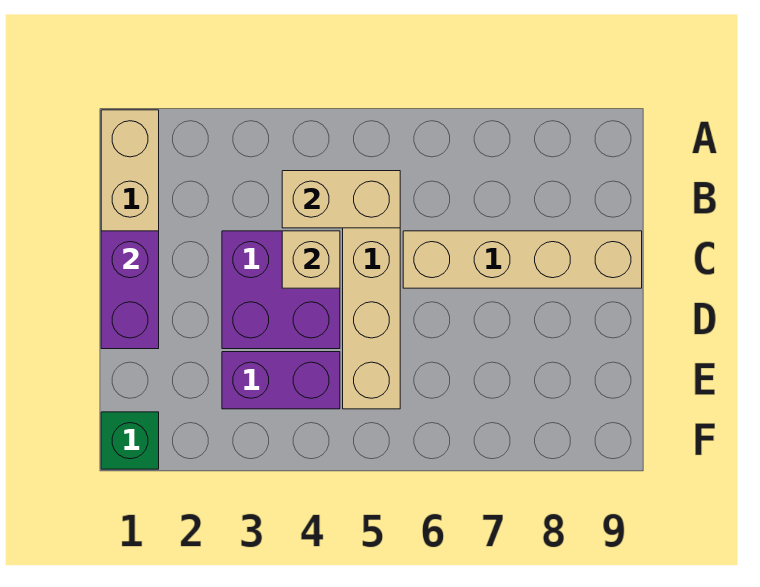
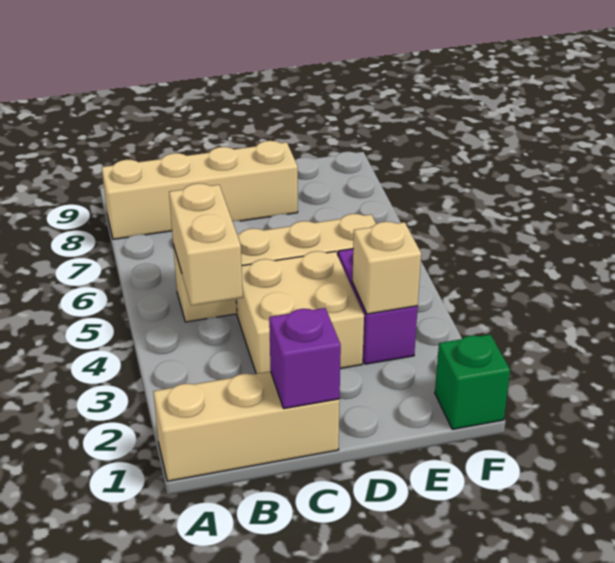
purple 1x2 brick [101,231,159,349] -> purple 1x1 brick [269,308,341,409]
purple 2x2 brick [222,231,340,349] -> tan 2x2 brick [236,251,364,374]
tan 1x1 brick [282,231,340,288] -> tan 1x1 brick moved to [352,222,421,314]
tan 1x4 brick [403,231,642,288] -> tan 1x4 brick turned to [102,141,298,239]

